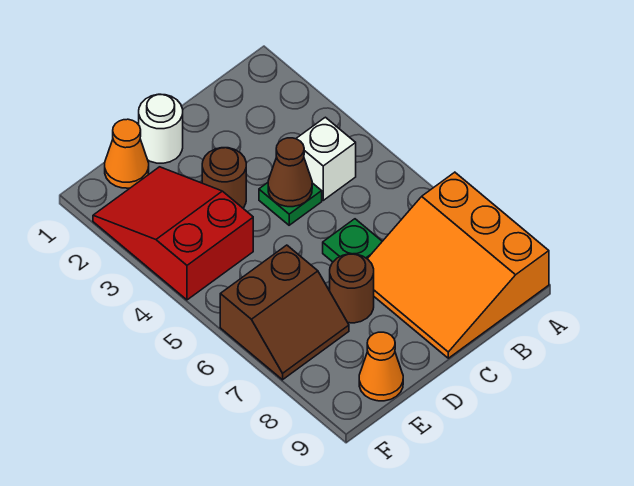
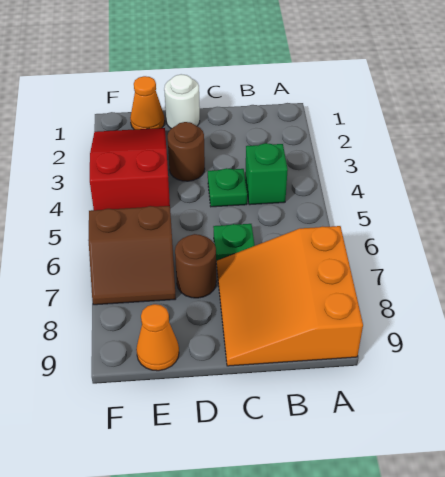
white 1x1 brick [296,117,356,200] -> green 1x1 brick [245,143,288,205]
brown 1x1 cone [268,138,312,207] -> none

